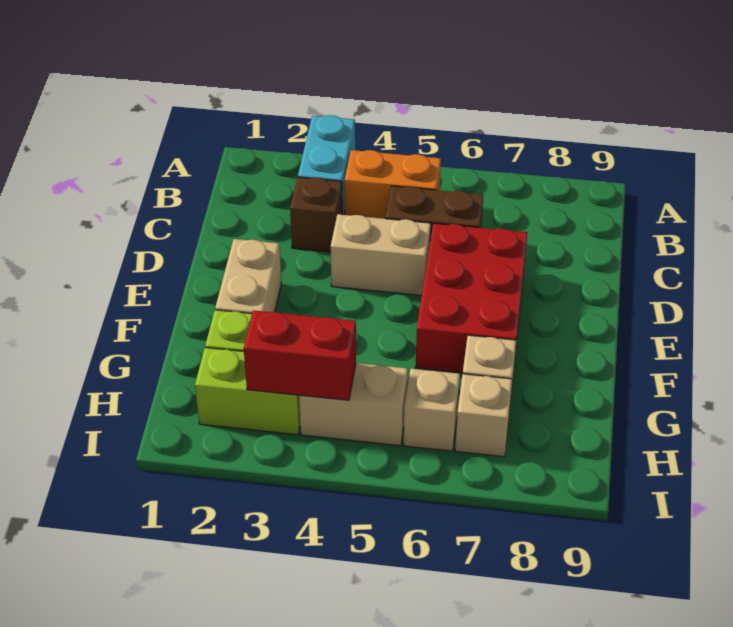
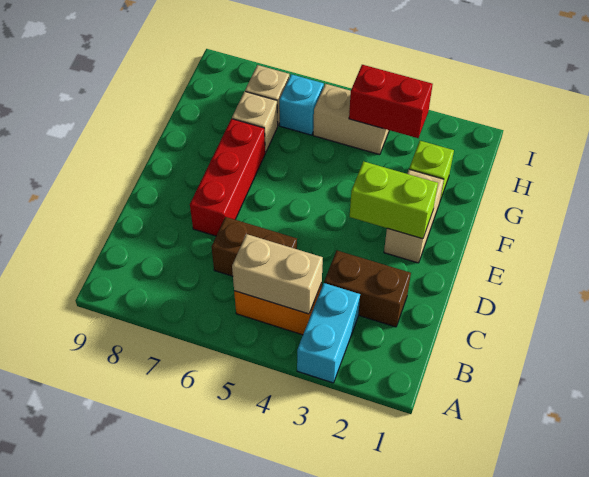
brown 1x1 brick [290,177,342,252] -> brown 1x2 brick [324,251,411,327]
tan 1x2 brick [331,214,431,295] -> tan 1x2 brick moved to [232,234,323,314]
red 2x3 brick [415,223,528,373] -> red 1x3 brick [190,119,265,236]
lime 1x2 brick [195,348,300,435] -> lime 1x2 brick moved to [350,161,438,239]
tan 1x1 brick [403,369,460,451] -> cyan 1x1 brick [279,74,324,135]

